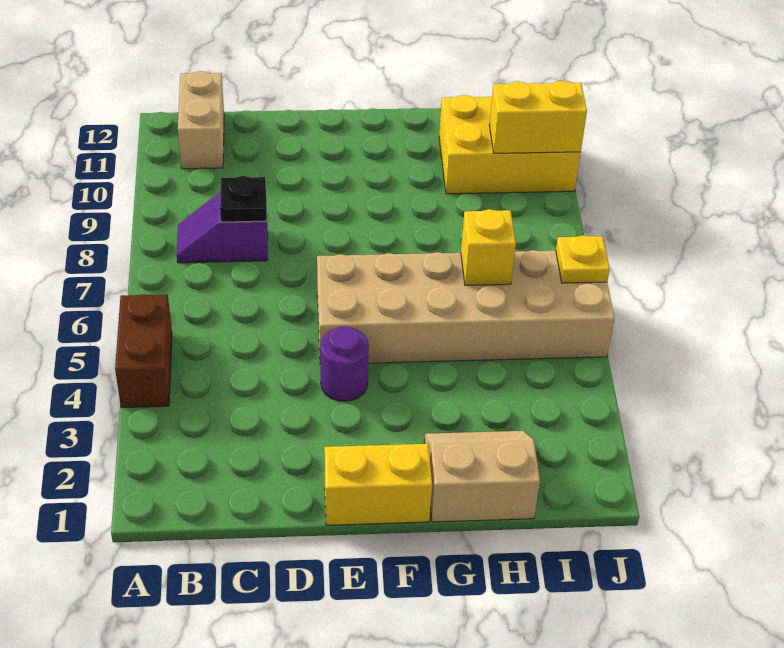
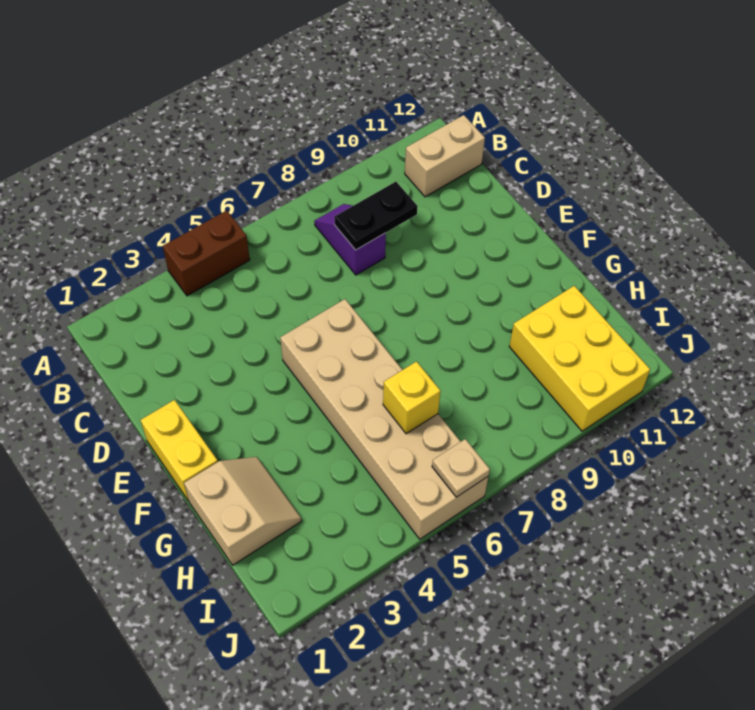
black 1x1 plate [220,176,266,222] -> black 1x2 plate [334,182,417,250]
purple 1x1 round brick [321,326,369,401] -> none
yellow 1x2 brick [489,81,587,153] -> none
yellow 1x1 plate [556,235,610,283] -> tan 1x1 plate [432,439,490,497]

